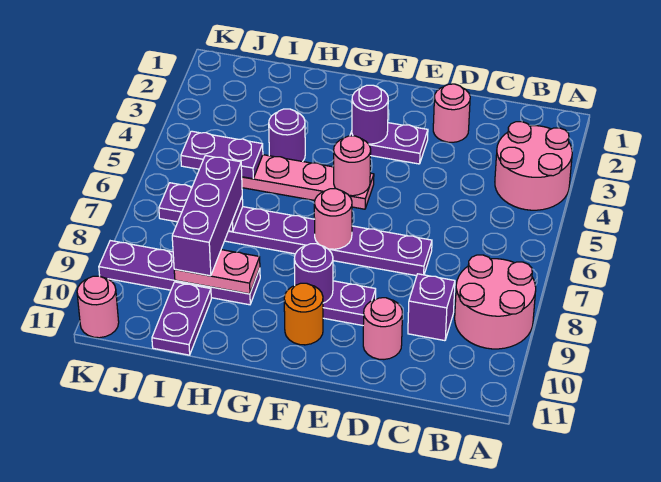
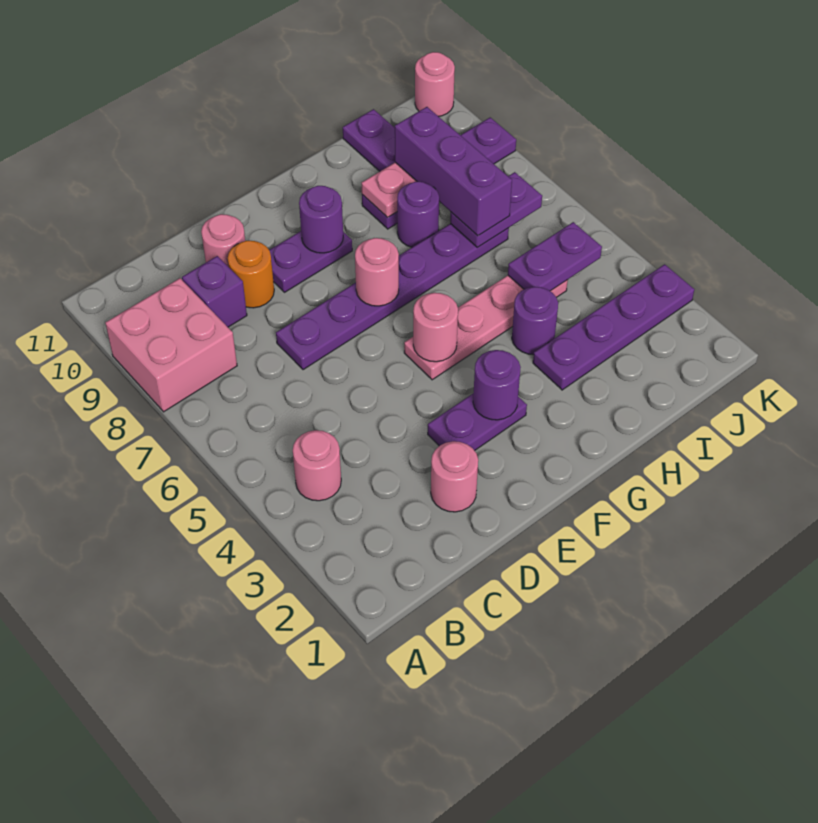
pink 2x2 round brick [495,122,572,210] -> pink 1x1 round brick [293,430,341,501]
pink 2x2 round brick [455,255,536,349] -> pink 2x2 brick [105,278,237,412]
orange 1x1 round brick [284,283,323,345] -> orange 1x1 round brick moved to [228,241,274,308]
none -> purple 1x4 plate [533,264,694,390]
none -> purple 1x1 round brick [397,182,439,247]

